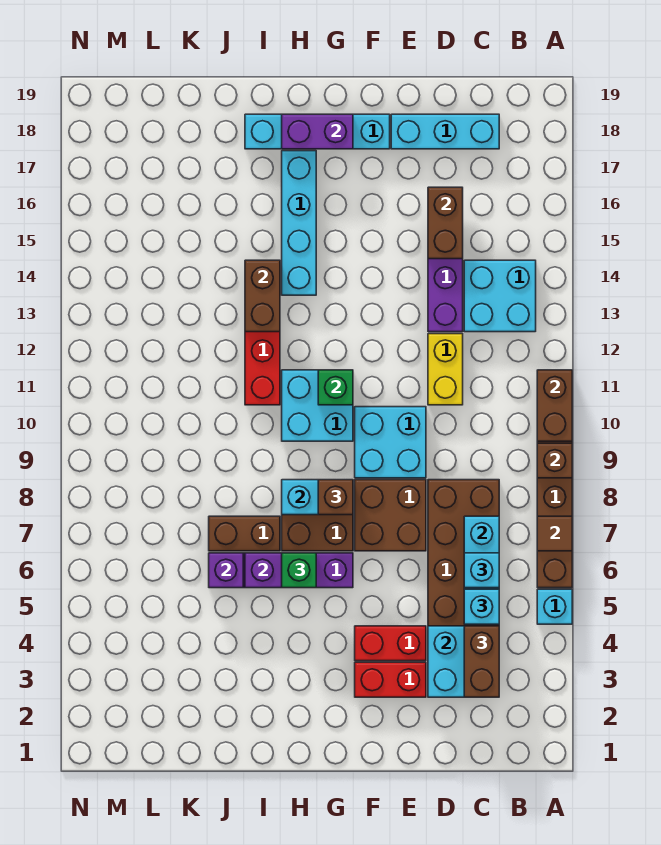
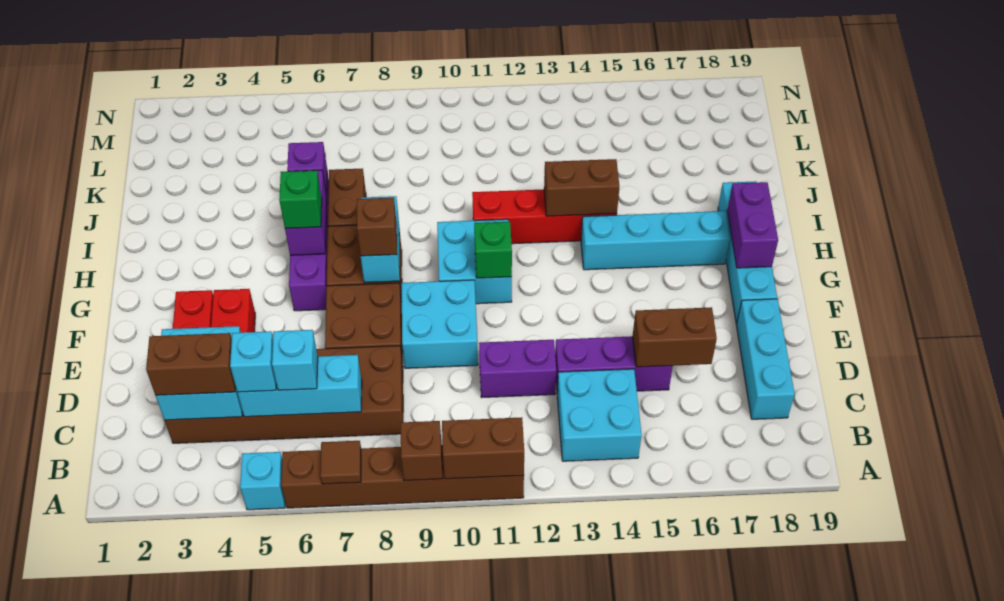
yellow 1x2 brick [428,334,463,405] -> purple 1x2 brick [479,340,556,398]

